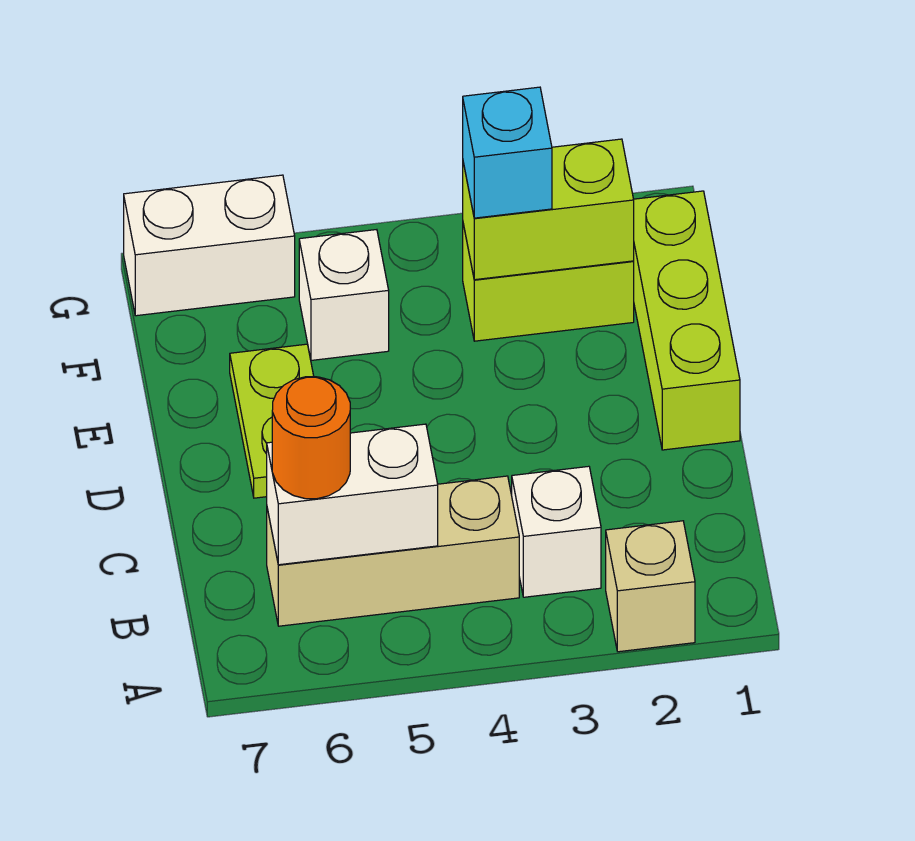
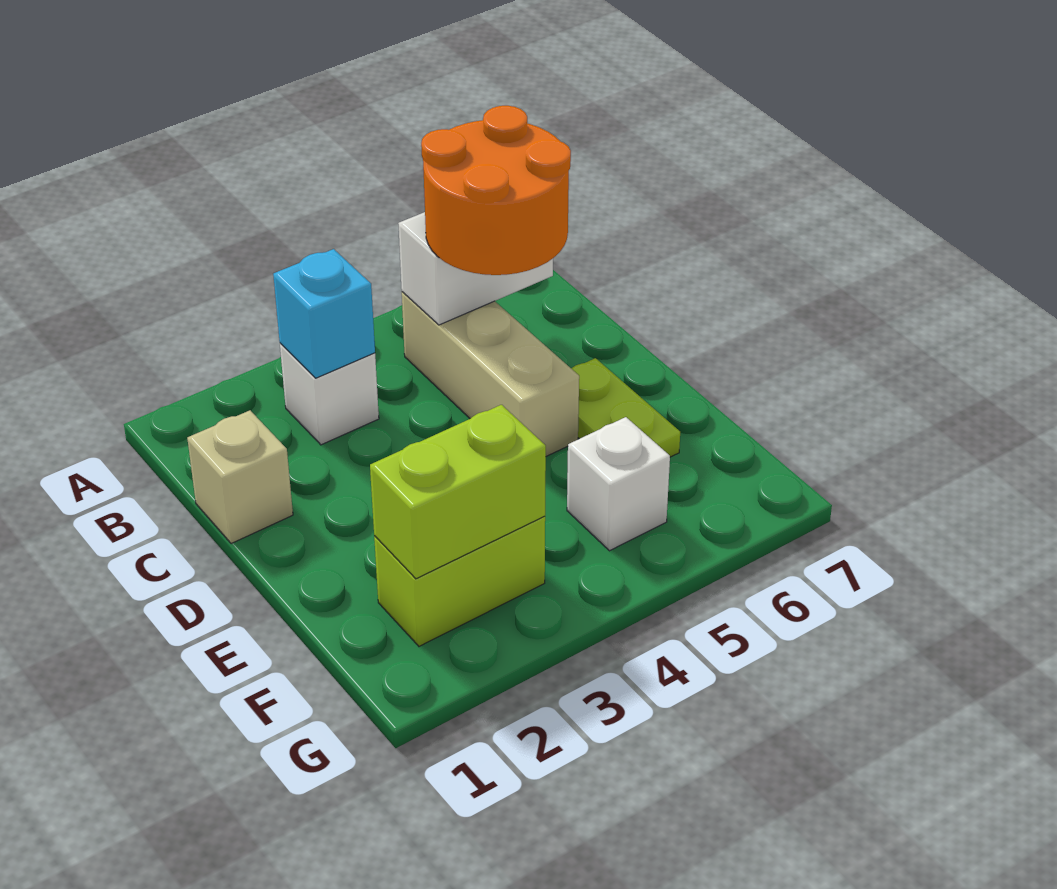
tan 1x1 brick [606,521,695,652] -> tan 1x1 brick moved to [187,410,293,544]
tan 1x3 brick [267,476,519,626] -> tan 1x3 brick turned to [402,292,579,456]
orange 1x1 round brick [272,377,350,499] -> orange 2x2 round brick [421,106,571,275]
lime 1x3 brick [634,191,740,450] -> none
cyan 1x1 brick [463,87,552,218] -> cyan 1x1 brick moved to [273,249,375,378]
white 1x2 brick [124,175,295,316] -> none

